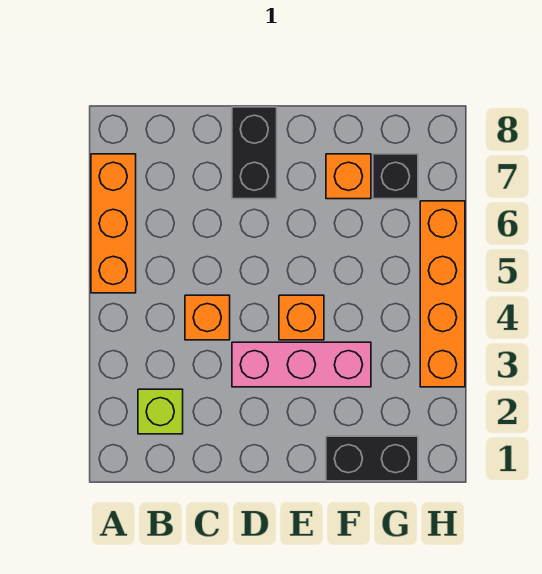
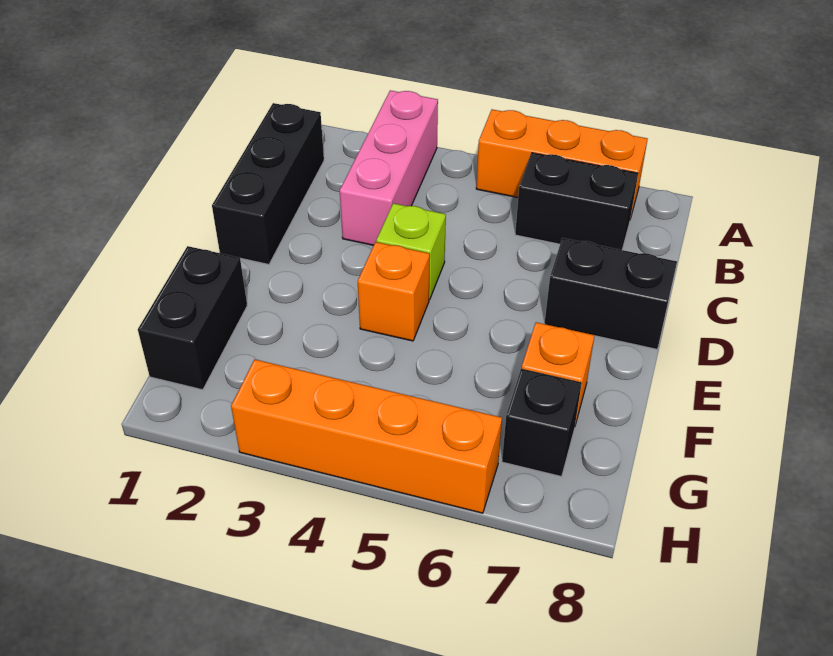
none -> black 1x3 brick [212,103,324,264]
lime 1x1 brick [138,389,183,434] -> lime 1x1 brick moved to [376,203,446,300]
none -> black 1x2 brick [515,153,638,250]
orange 1x1 brick [185,295,230,340] -> none
pink 1x3 brick [232,342,371,387] -> pink 1x3 brick moved to [340,90,438,245]

